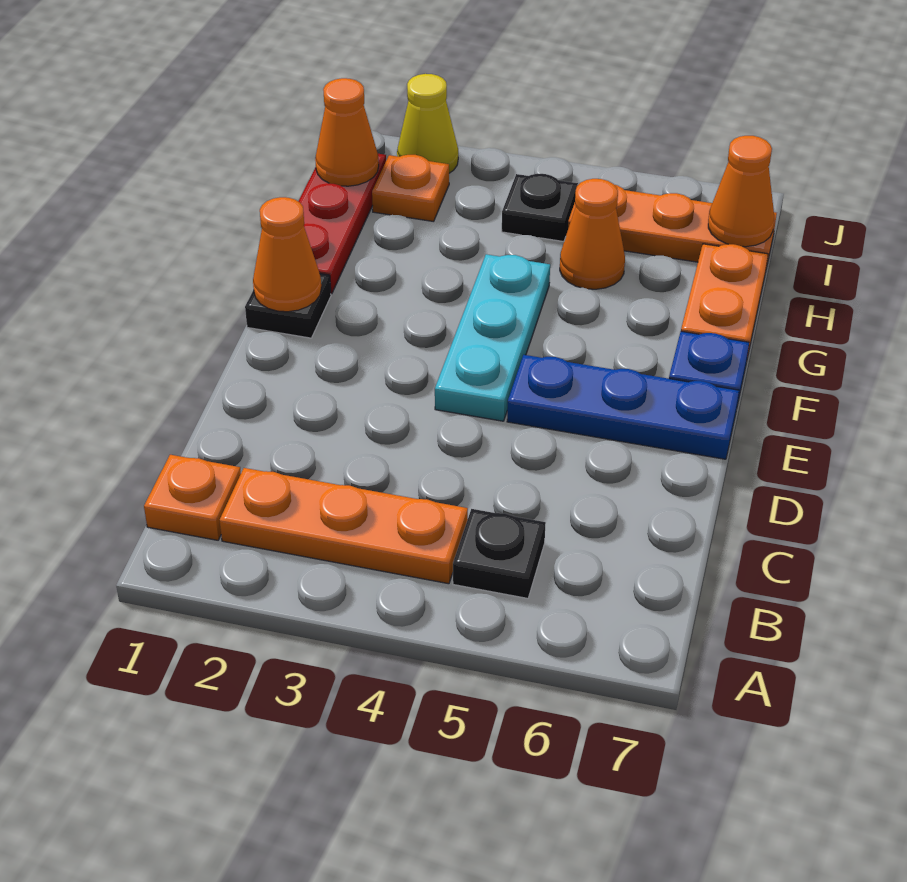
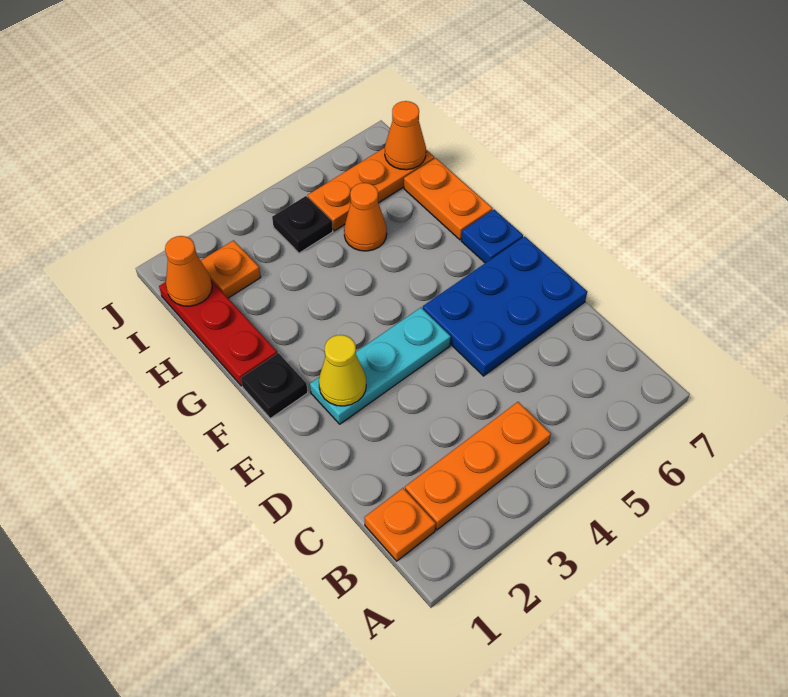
black 1x1 plate [453,509,546,598] -> none
cyan 1x3 plate [435,254,550,421] -> cyan 1x3 plate turned to [310,308,451,424]
blue 1x3 plate [507,355,739,459] -> blue 2x3 plate [423,236,587,376]
orange 1x1 cone [253,197,321,312] -> none
yellow 1x1 cone [397,74,458,173] -> yellow 1x1 cone moved to [319,335,366,406]

